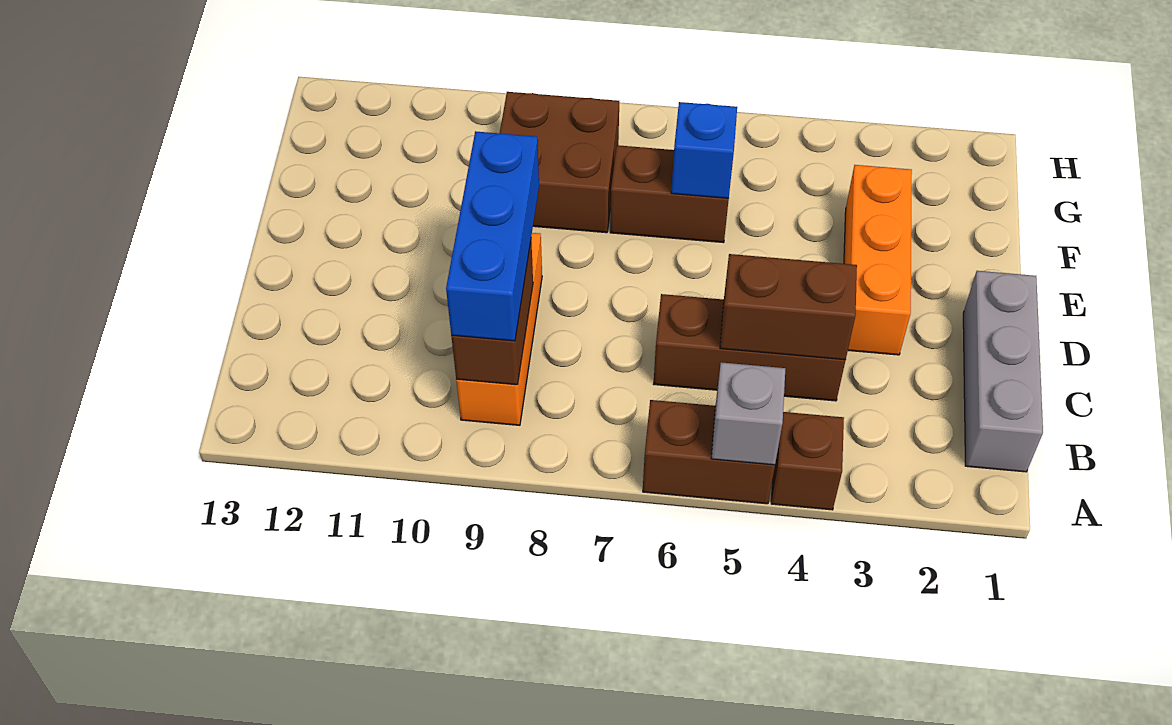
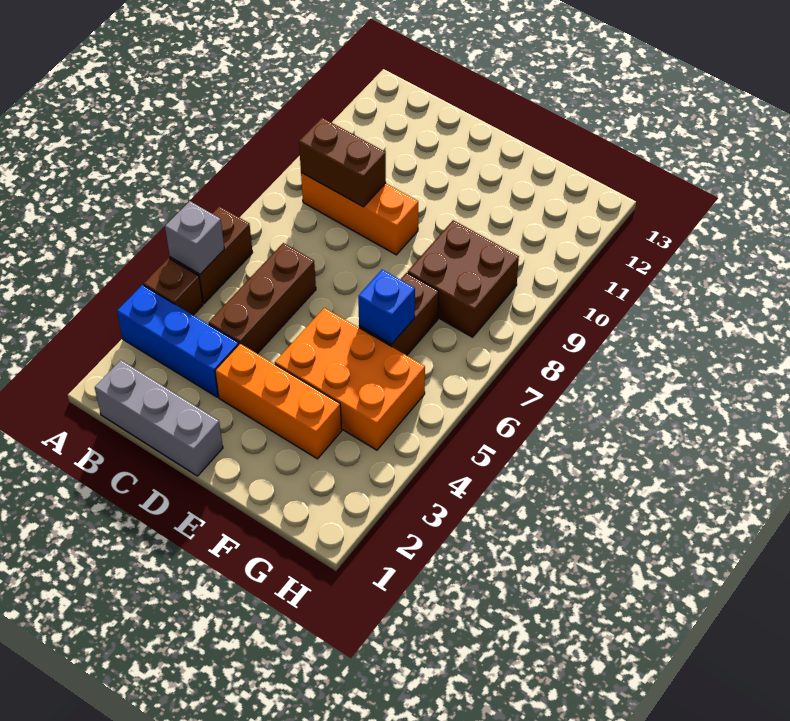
blue 1x3 brick [446,131,539,341] -> blue 1x3 brick moved to [117,285,239,397]
brown 1x2 brick [720,254,857,360] -> none
none -> orange 2x3 brick [275,308,425,450]

